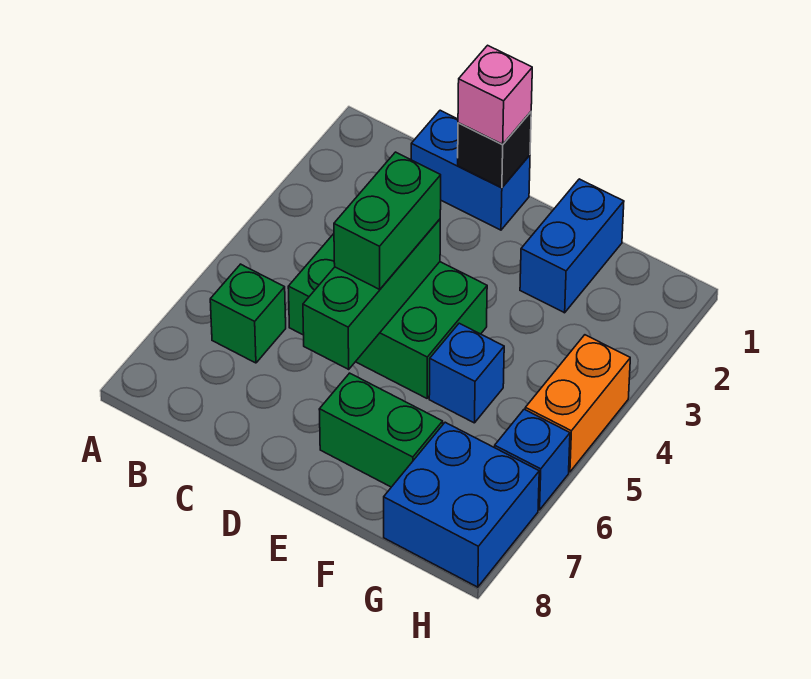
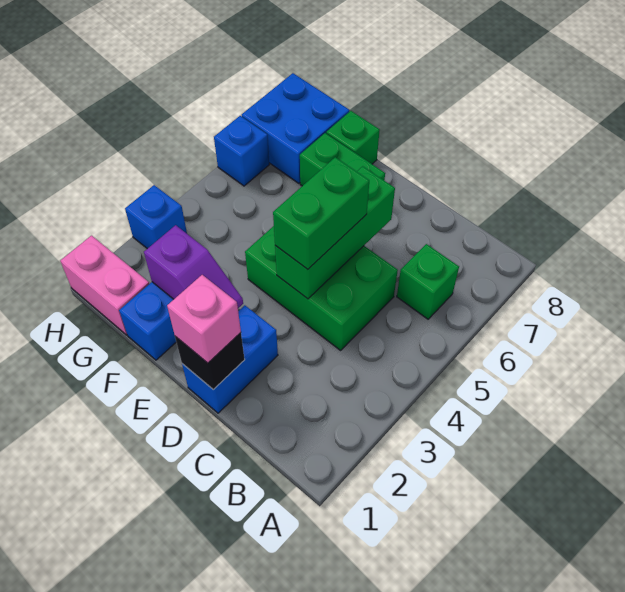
blue 1x2 brick [411,110,530,230] -> blue 1x2 brick turned to [182,305,278,413]
none -> purple 1x2 slope [144,225,243,308]
blue 1x1 brick [429,323,504,423] -> blue 1x1 brick moved to [125,185,187,249]
none -> green 1x1 brick [326,111,380,164]
none -> pink 1x2 brick [60,236,149,335]
orange 1x2 brick [525,335,630,472] -> none

